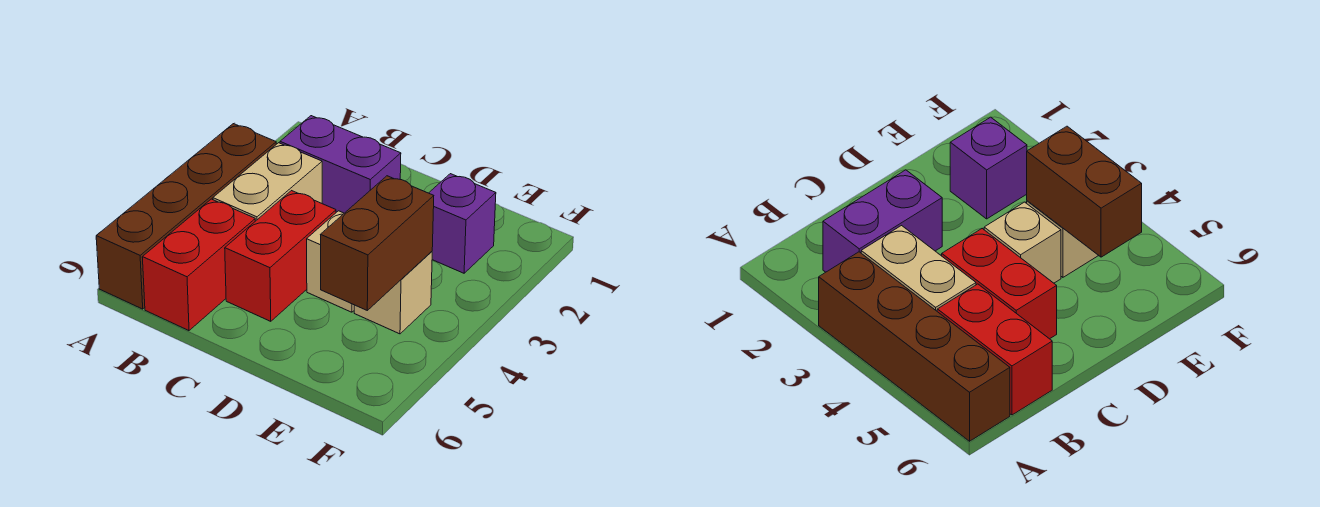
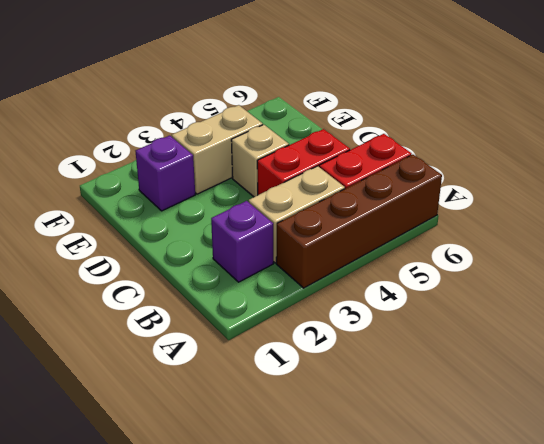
purple 1x2 brick [280,116,401,213] -> purple 1x1 brick [211,201,273,282]
tan 1x1 brick [354,252,432,334] -> tan 1x2 brick [172,105,263,194]
brown 1x2 brick [320,176,434,310] -> none

